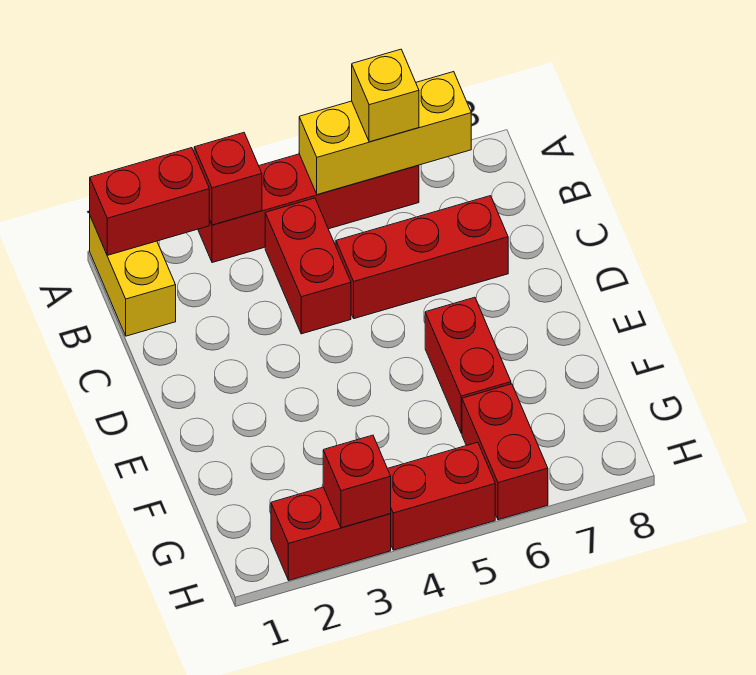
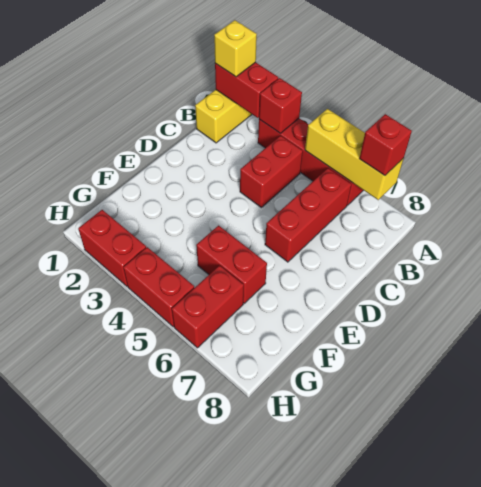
yellow 1x1 brick [352,49,419,142] -> yellow 1x1 brick moved to [214,20,257,77]
red 1x3 brick [336,196,508,319] -> red 1x3 brick turned to [265,168,352,262]
red 1x2 brick [425,297,511,433] -> red 1x2 brick turned to [196,226,267,303]
red 1x1 brick [323,435,391,528] -> red 1x1 brick moved to [359,114,412,176]

